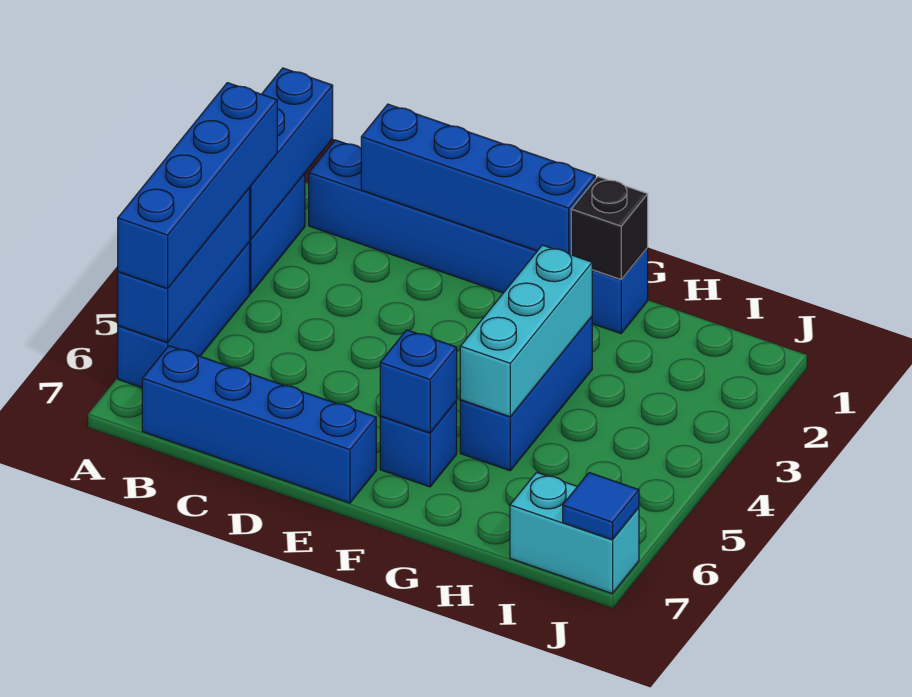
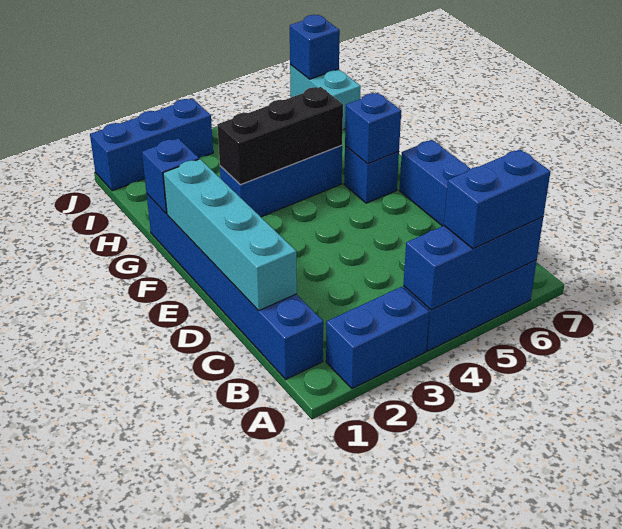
blue 1x3 brick [249,68,333,240] -> blue 1x3 brick moved to [90,98,213,191]
blue 1x4 brick [118,83,277,288] -> blue 1x2 brick [444,149,551,249]
blue 1x4 brick [361,104,595,255] -> cyan 1x4 brick [163,159,297,311]
black 1x1 brick [571,177,648,279] -> blue 1x1 brick [142,138,199,214]
cyan 1x3 brick [460,245,592,417] -> black 1x3 brick [217,87,343,185]
blue 1x1 tile [563,473,639,540] -> blue 1x1 brick [290,15,340,79]

